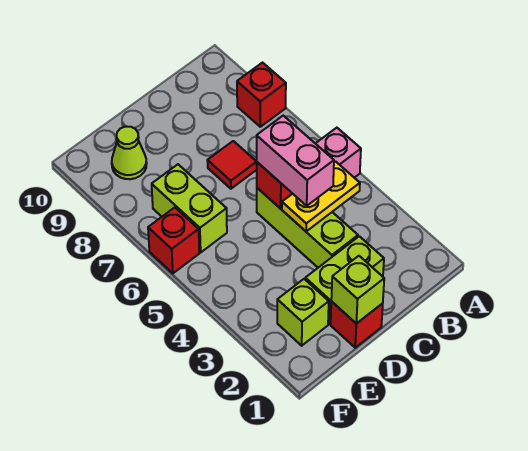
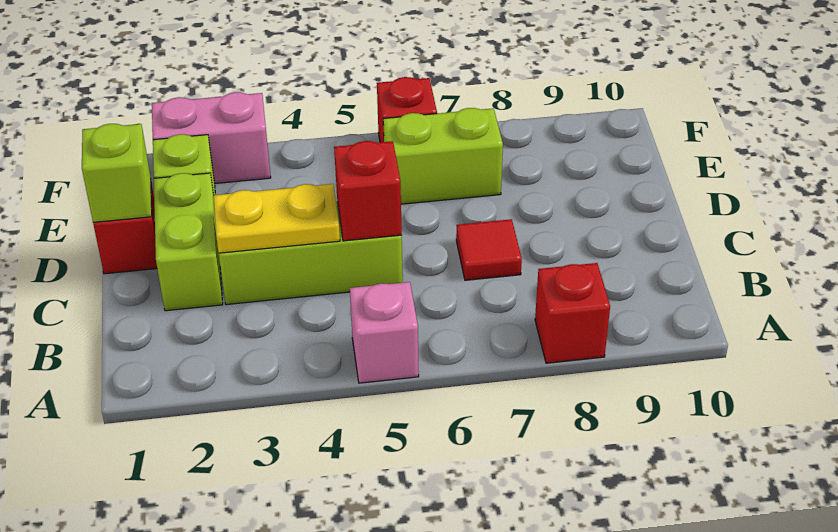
yellow 1x2 plate [282,162,360,231] -> yellow 1x2 plate turned to [214,184,340,253]
pink 1x2 brick [257,116,334,206] -> pink 1x2 brick moved to [152,92,271,183]
lime 1x1 cone [112,127,147,179] -> none

